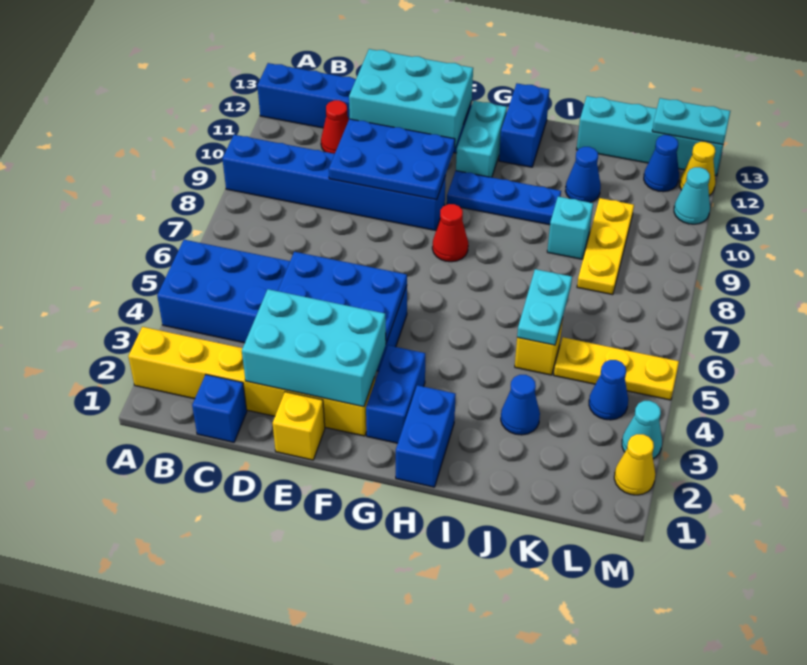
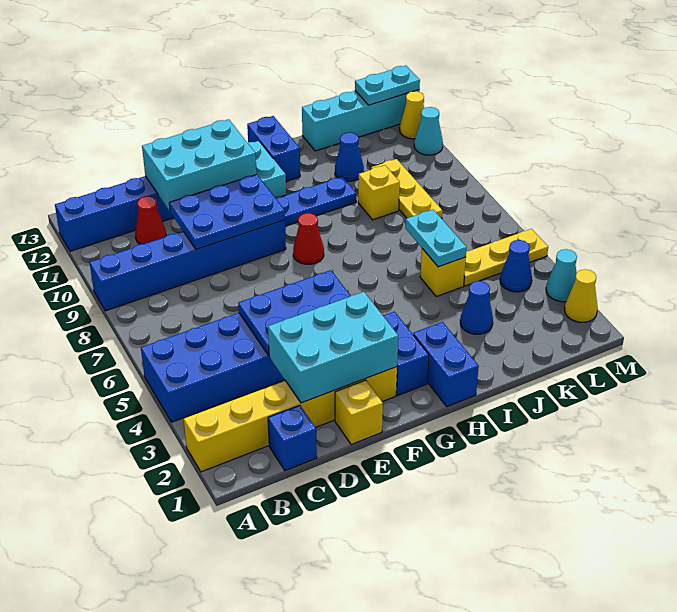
cyan 1x1 brick [547,197,593,259] -> yellow 1x1 brick [358,165,400,220]
blue 1x1 cone [644,135,679,192] -> none

